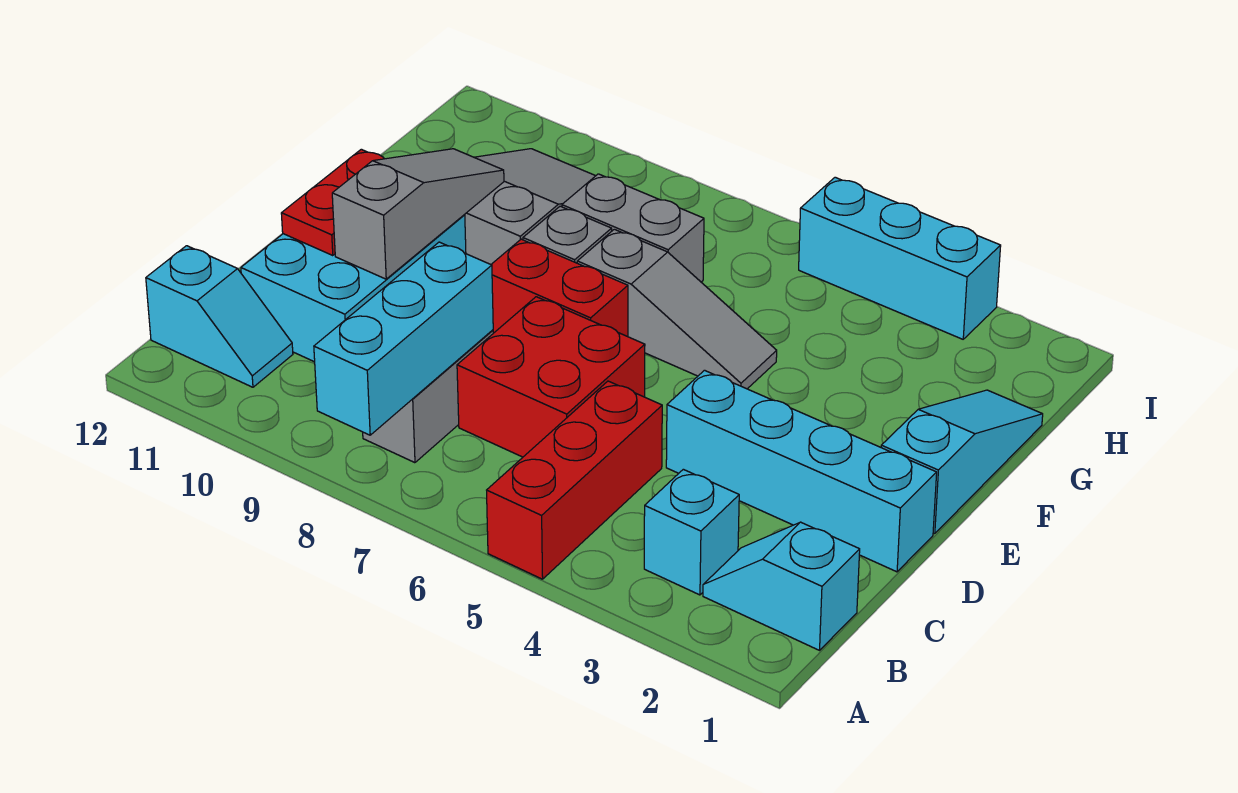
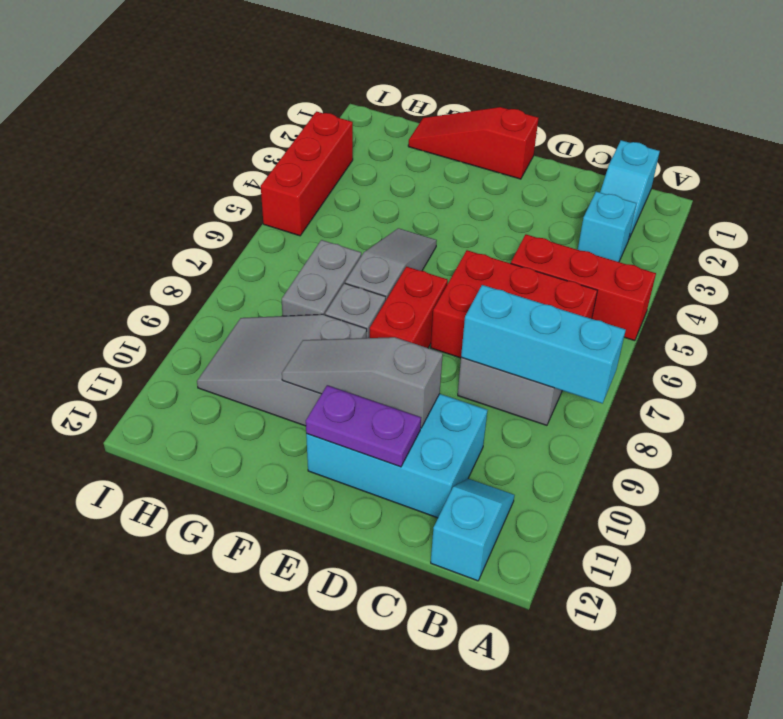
red 2x2 brick [457,297,645,457] -> red 2x3 brick [431,250,597,358]
cyan 1x4 brick [666,370,937,572] -> none
red 1x2 plate [281,149,384,255] -> purple 1x2 plate [306,385,421,467]
cyan 1x3 slope [881,390,1043,534] -> red 1x3 slope [408,107,539,179]
cyan 1x3 brick [799,177,1001,339] -> red 1x3 brick [261,112,353,236]

